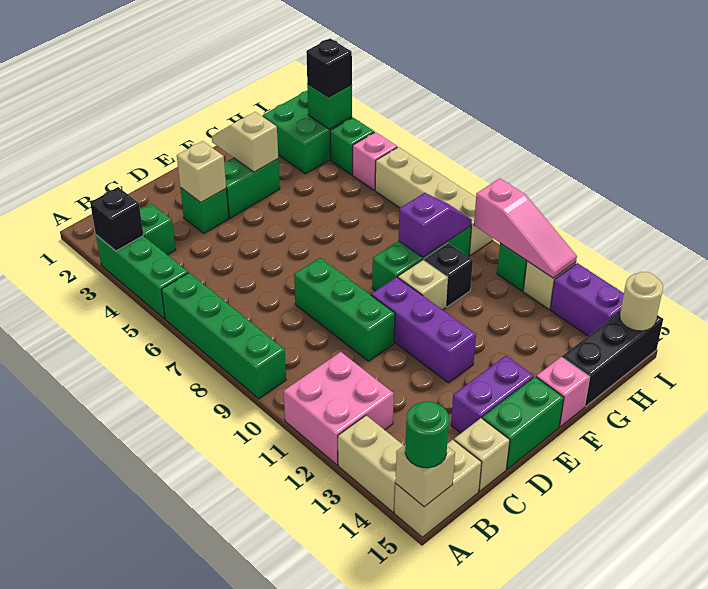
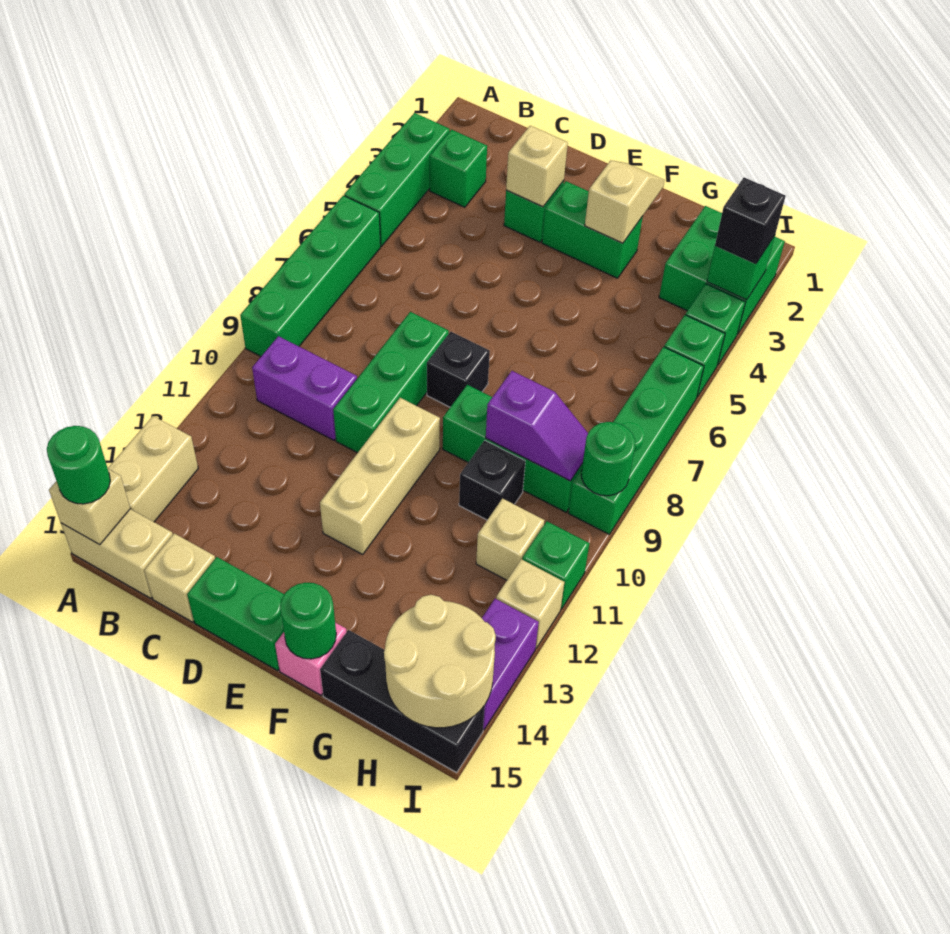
black 1x1 brick [90,187,143,251] -> black 1x1 brick moved to [427,332,490,407]
pink 2x2 brick [284,352,394,465] -> none
purple 1x2 brick [451,356,534,433] -> purple 1x2 brick moved to [252,336,357,440]
purple 1x3 brick [371,277,476,383] -> tan 1x3 brick [320,398,440,554]
tan 1x1 brick [398,260,448,310] -> tan 1x1 brick moved to [476,499,544,580]
none -> green 1x1 round brick [280,583,336,659]
pink 1x1 brick [353,132,397,190] -> green 1x1 brick [664,315,725,397]
tan 1x4 brick [375,147,493,256] -> green 1x4 brick [568,347,704,534]
none -> green 1x1 round brick [581,422,635,496]
pink 1x3 slope [474,178,577,278] -> none
tan 1x1 round brick [620,272,663,331] -> tan 2x2 round brick [384,595,496,728]

